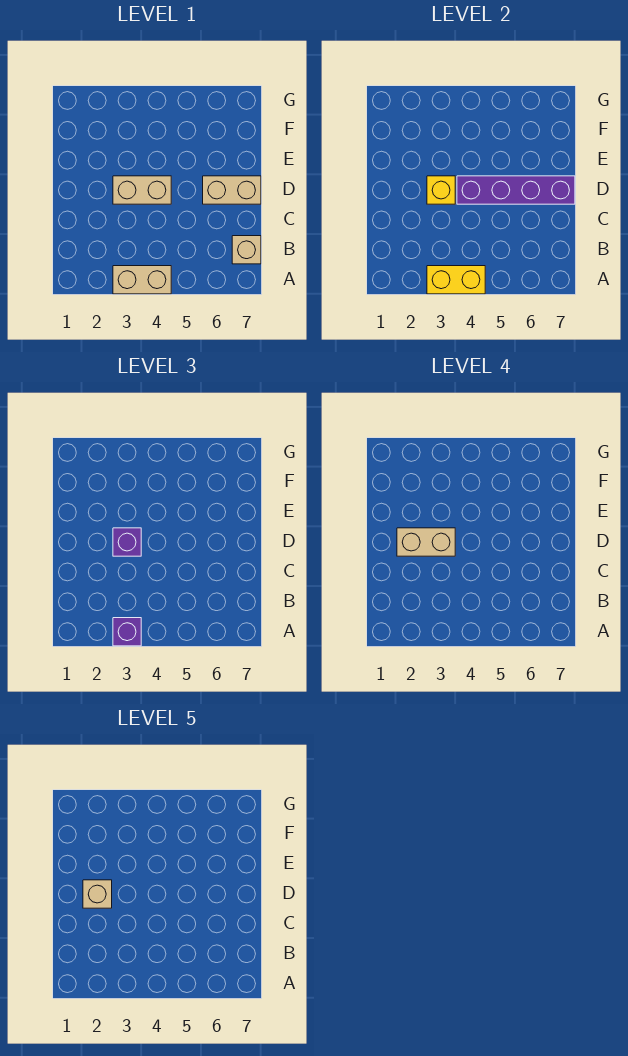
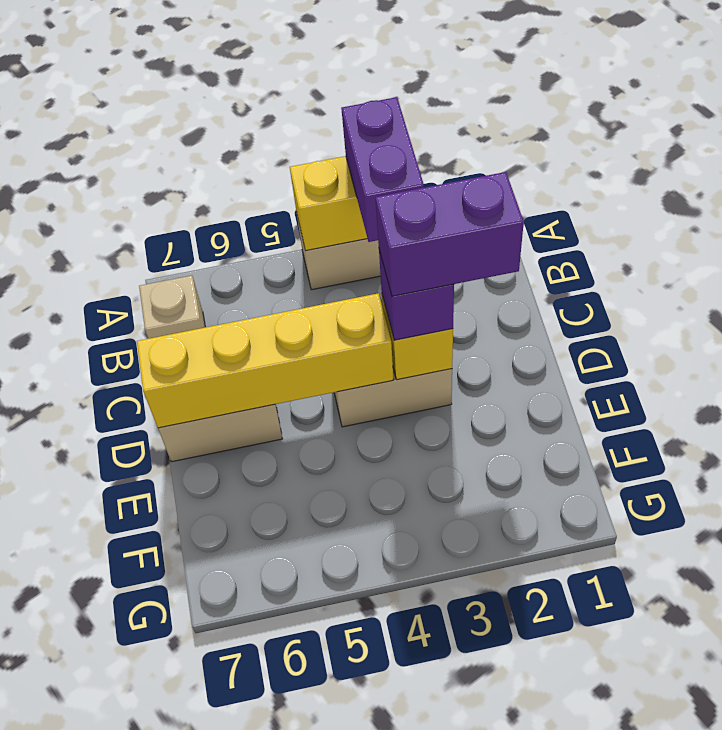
purple 1x1 brick [113,618,141,646] -> purple 1x2 brick [341,97,424,242]
tan 1x2 brick [397,528,455,556] -> purple 1x2 brick [376,172,524,296]
tan 1x1 brick [83,880,112,908] -> none
purple 1x4 brick [457,176,575,204] -> yellow 1x4 brick [137,293,393,428]

